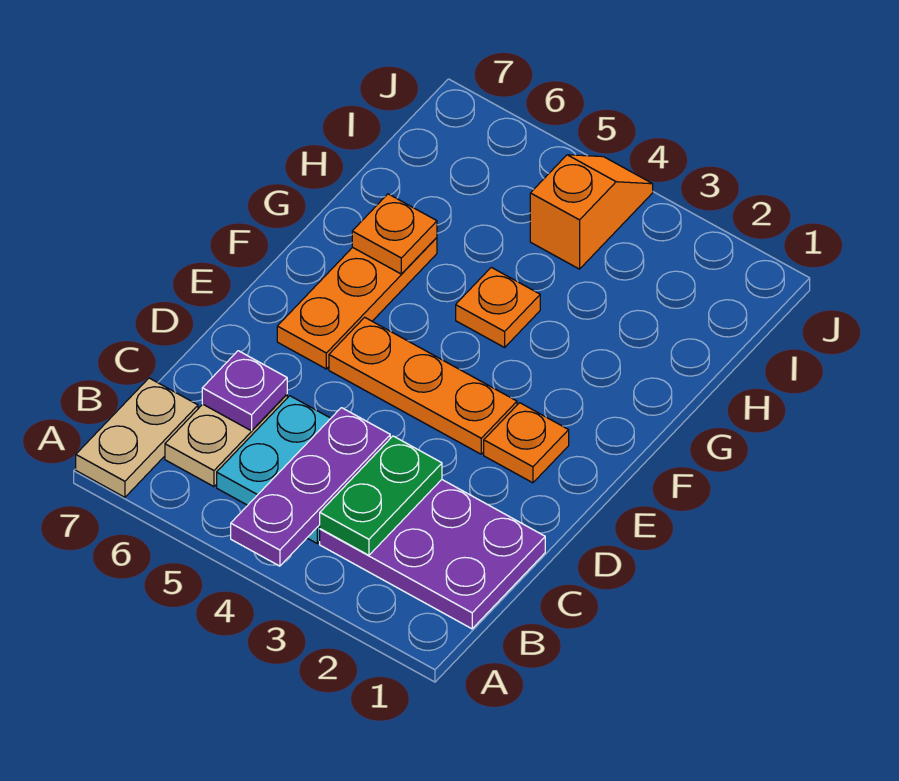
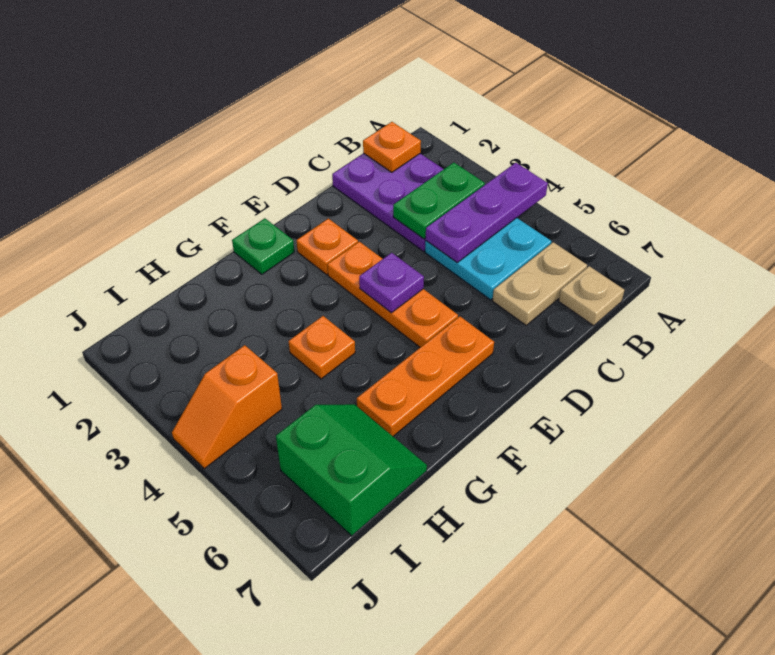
tan 1x2 plate [76,378,198,497] -> tan 1x1 plate [559,266,624,326]
purple 1x1 plate [202,351,287,431] -> purple 1x1 plate moved to [359,253,424,313]
none -> green 1x1 plate [232,218,294,274]
orange 1x1 plate [352,194,437,274] -> orange 1x1 plate moved to [363,122,421,172]
none -> green 2x2 slope [276,404,427,536]

